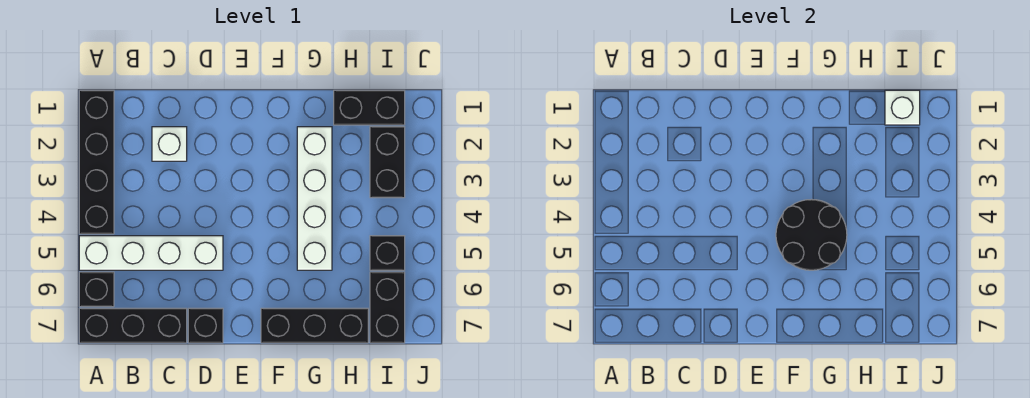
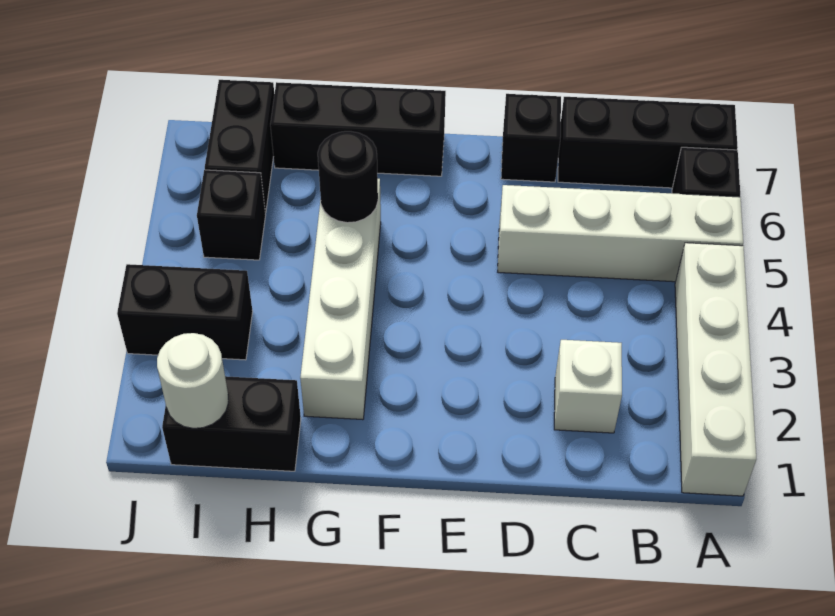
black 1x4 brick [79,90,114,234] -> white 1x4 brick [675,243,756,496]
black 2x2 round brick [776,199,847,270] -> black 1x1 round brick [318,131,378,223]
white 1x1 brick [885,90,920,125] -> white 1x1 round brick [157,333,229,428]
black 1x2 brick [370,127,405,198] -> black 1x2 brick turned to [117,264,253,360]

